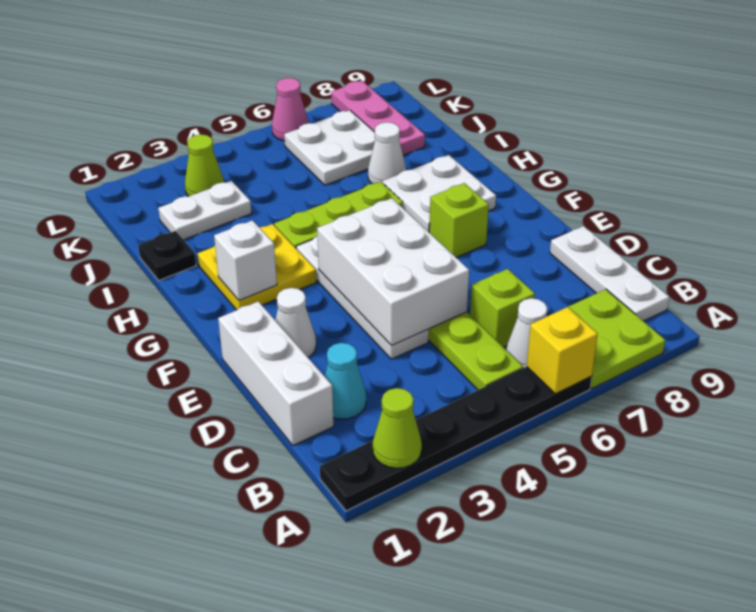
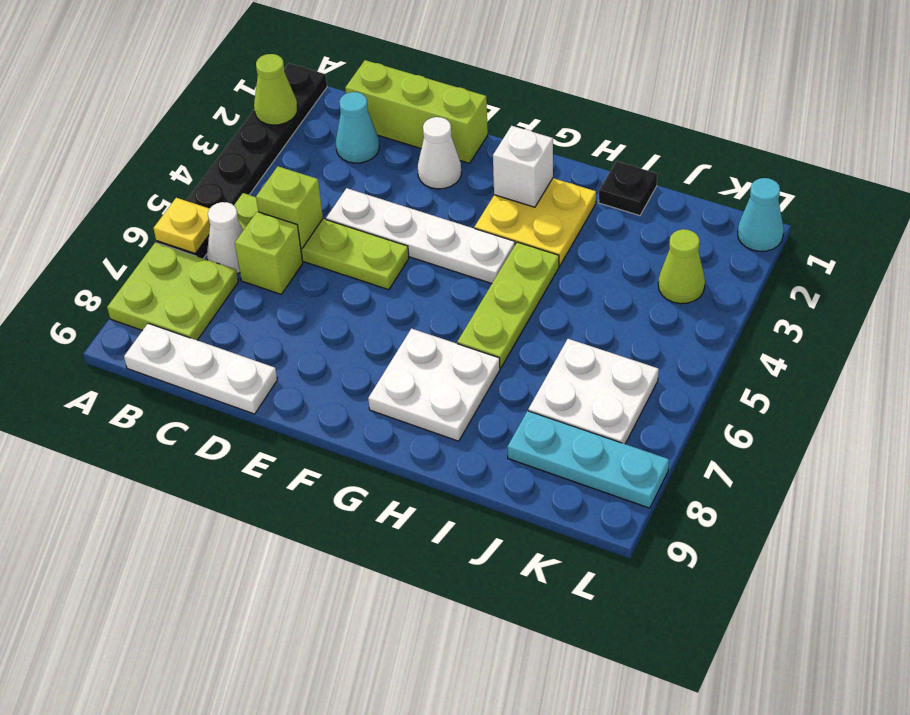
yellow 1x1 brick [527,307,598,394] -> yellow 1x1 plate [154,198,210,253]
white 1x3 brick [218,301,334,446] -> lime 1x3 brick [345,60,488,163]
white 2x3 brick [317,198,469,345] -> none
lime 1x1 brick [429,183,489,257] -> lime 1x1 brick moved to [256,166,323,249]
white 1x1 cone [368,122,406,184] -> none
white 1x2 plate [158,181,252,240] -> none
pink 1x3 plate [331,81,425,155] -> cyan 1x3 plate [507,411,669,508]
none -> cyan 1x1 cone [738,178,784,251]
pink 1x1 cone [272,78,309,141] -> none

